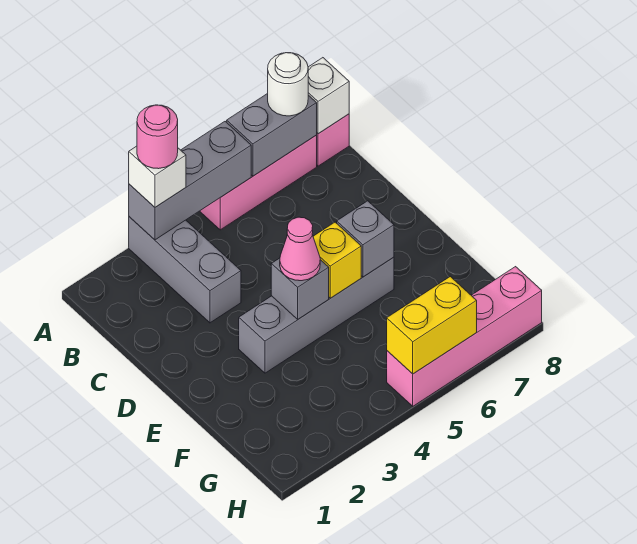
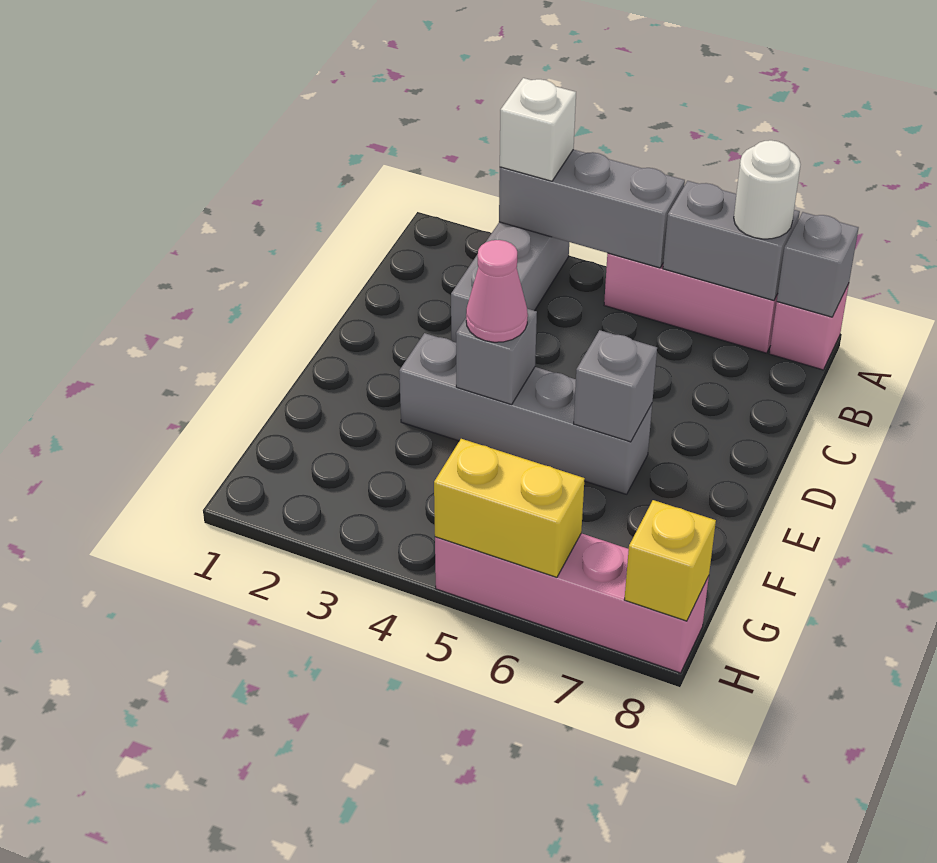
pink 1x1 round brick [137,105,178,169] -> none
white 1x1 brick [308,58,349,134] -> grey 1x1 brick [777,212,859,317]
yellow 1x1 brick [313,222,361,298] -> yellow 1x1 brick moved to [624,500,716,621]

